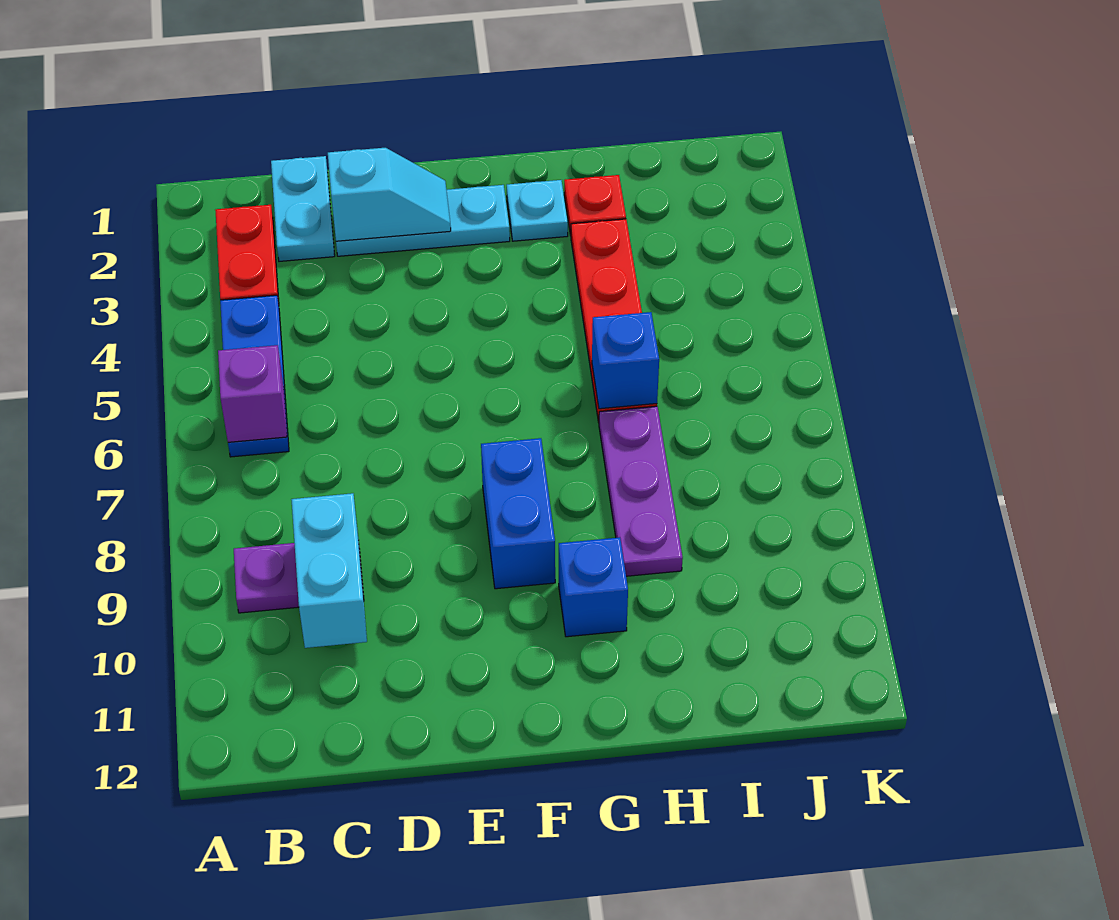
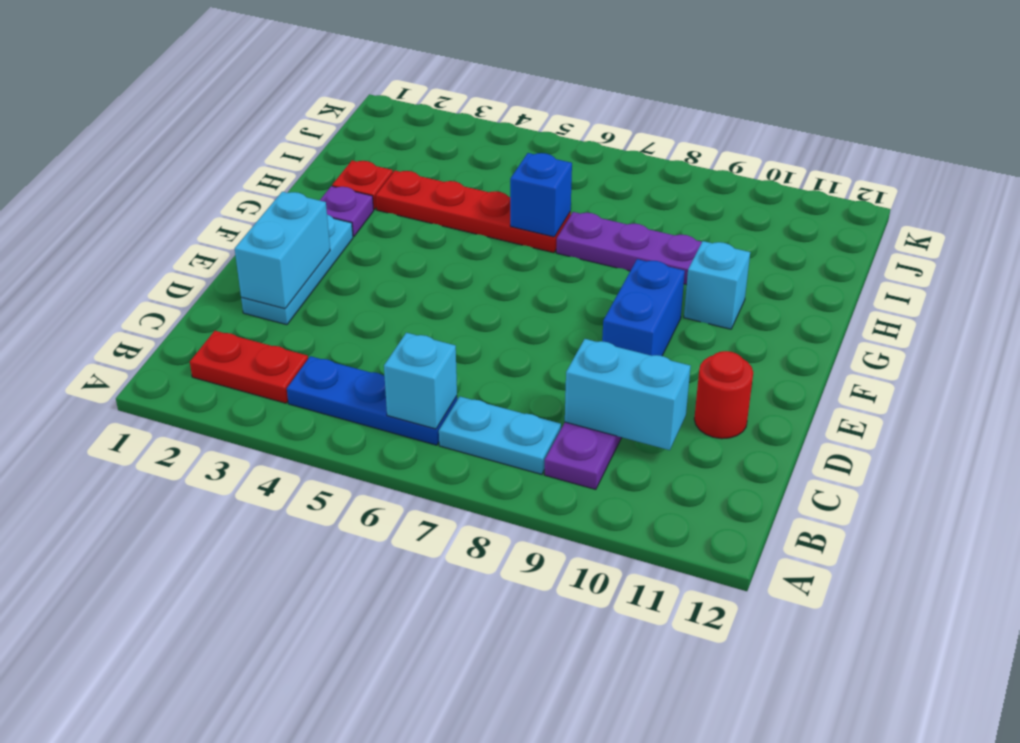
purple 1x1 brick [218,345,287,442] -> cyan 1x1 brick [384,333,457,429]
cyan 1x2 plate [271,156,335,261] -> cyan 1x2 plate moved to [439,397,561,474]
cyan 1x2 slope [328,148,451,241] -> cyan 1x2 brick [235,192,330,309]
none -> red 1x1 round brick [694,351,753,439]
blue 1x2 brick [481,438,555,589] -> blue 1x2 brick turned to [602,259,685,356]
cyan 1x1 plate [507,180,568,241] -> purple 1x1 plate [320,186,374,237]
blue 1x1 brick [559,537,628,637] -> cyan 1x1 brick [684,241,750,329]

